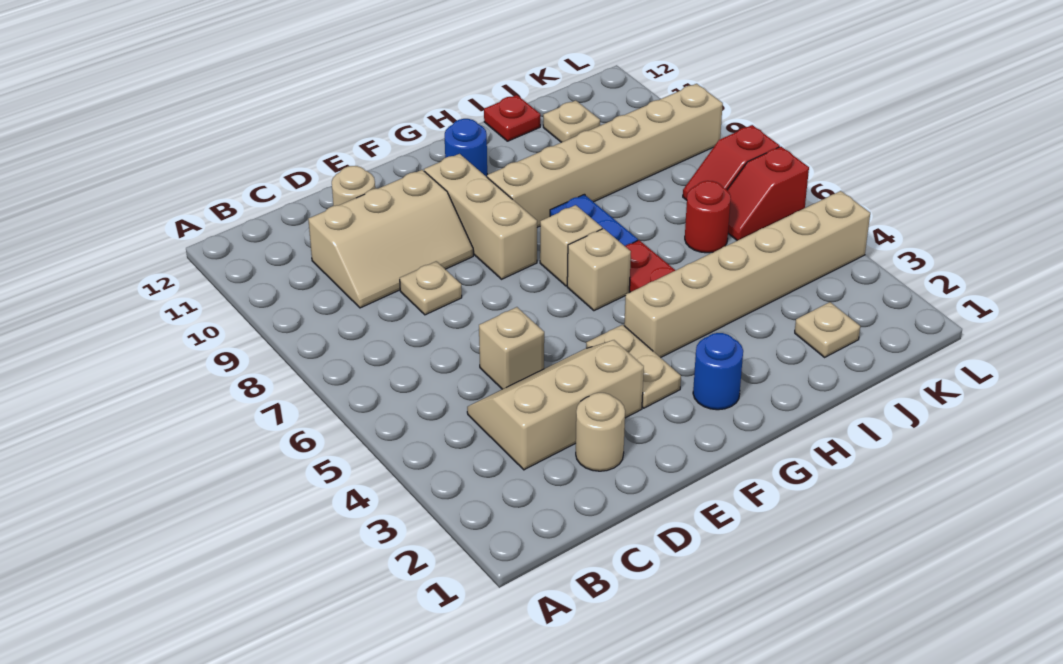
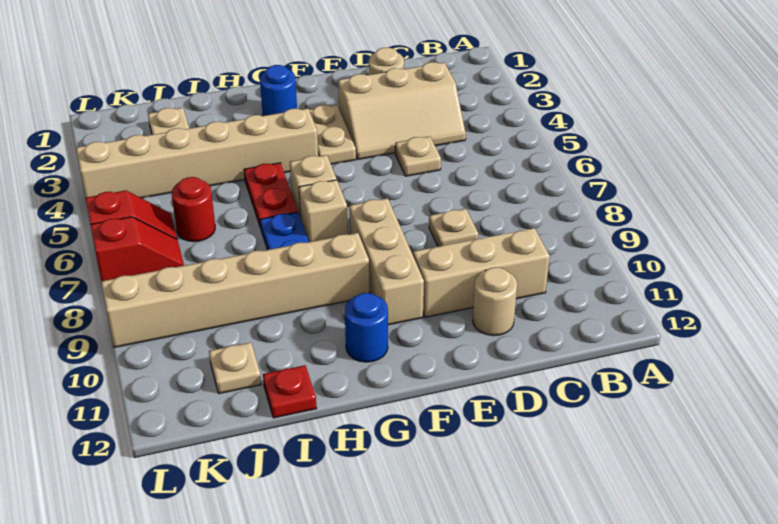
tan 1x1 brick [479,307,544,389] -> tan 1x1 plate [395,136,441,176]

